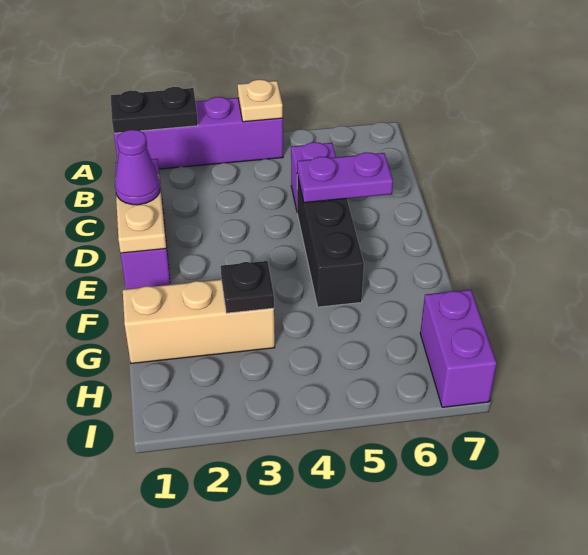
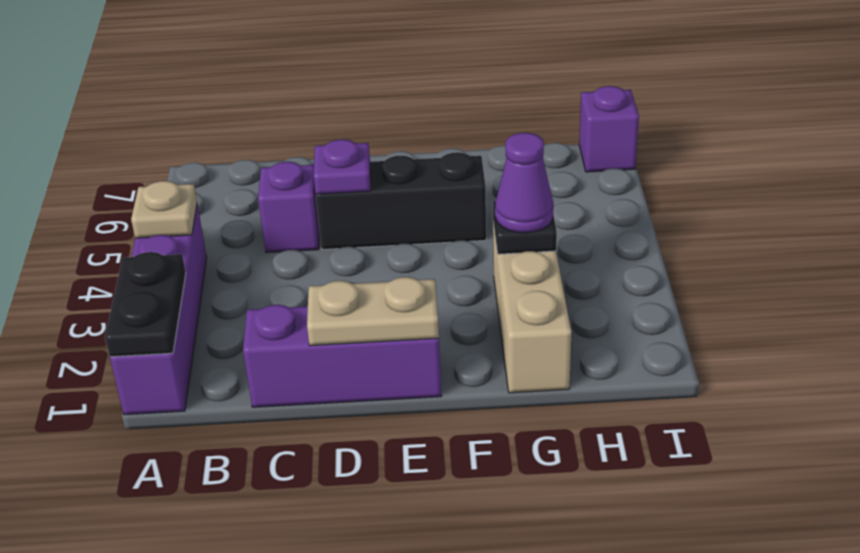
purple 1x1 cone [115,130,160,205] -> purple 1x1 cone moved to [495,133,554,233]
purple 1x2 plate [297,152,393,203] -> purple 1x1 plate [314,139,370,194]
purple 1x2 brick [420,290,497,407] -> purple 1x1 brick [579,86,639,172]

